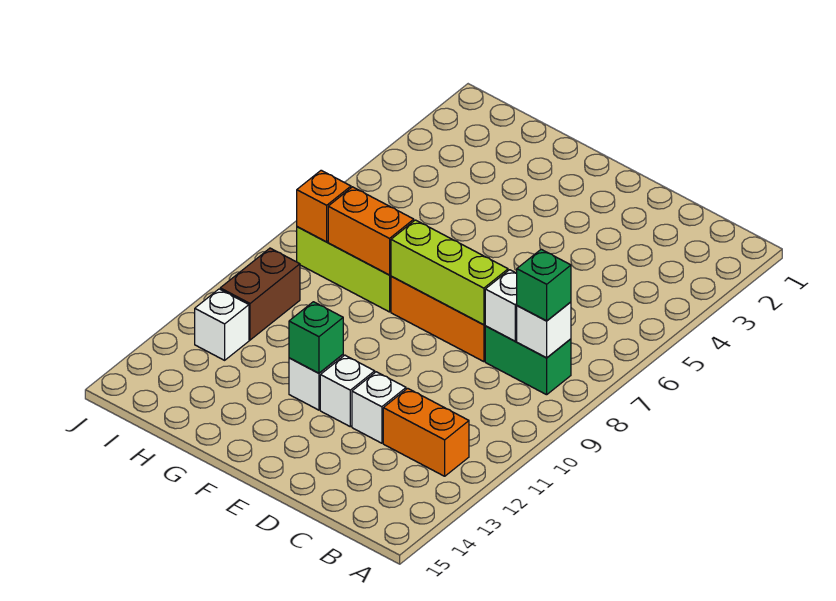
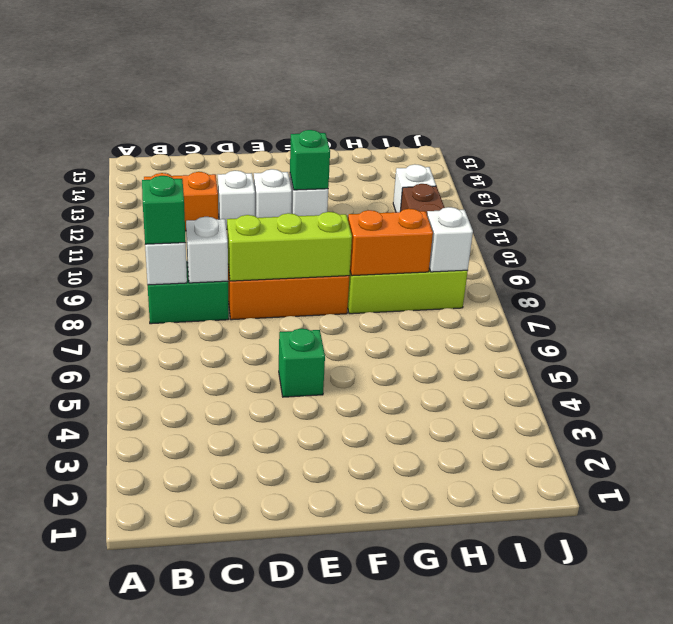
none -> green 1x1 brick [279,328,325,397]
orange 1x1 brick [297,170,351,242] -> white 1x1 brick [427,207,473,272]

